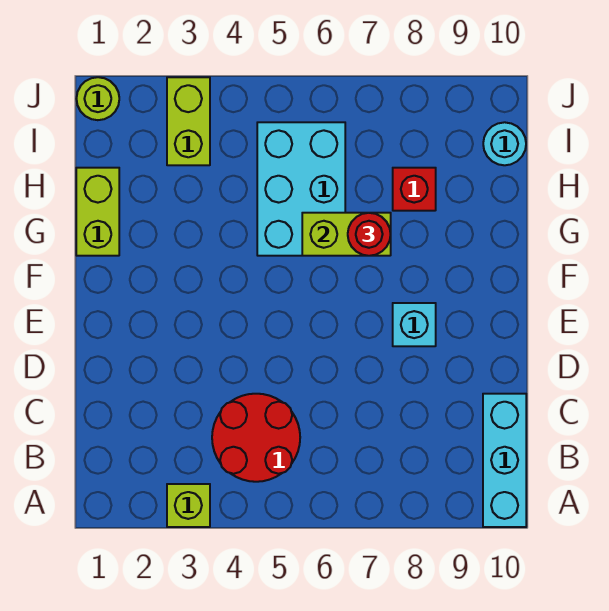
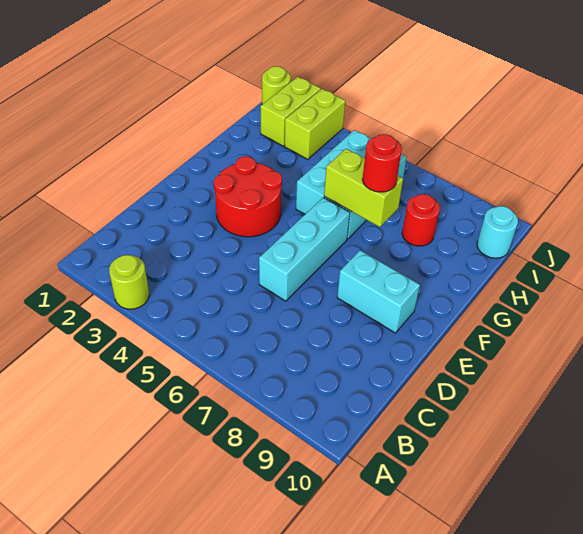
lime 1x1 brick [167,484,210,527] -> lime 1x1 round brick [109,255,149,309]
cyan 1x3 brick [483,394,526,527] -> cyan 1x3 brick moved to [259,198,350,301]
red 2x2 round brick [212,394,300,482] -> red 2x2 round brick moved to [214,156,282,237]
cyan 1x1 brick [393,303,436,346] -> cyan 1x2 brick [337,250,420,333]
lime 1x2 brick [76,168,119,256] -> lime 1x2 brick moved to [261,77,321,146]
red 1x1 brick [393,168,436,211] -> red 1x1 round brick [402,194,440,246]

